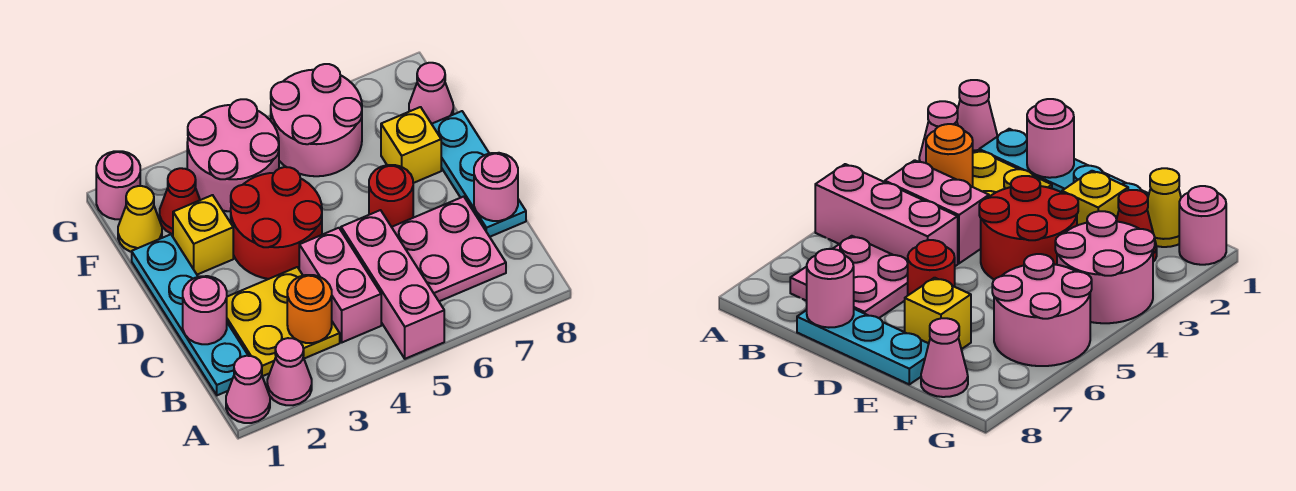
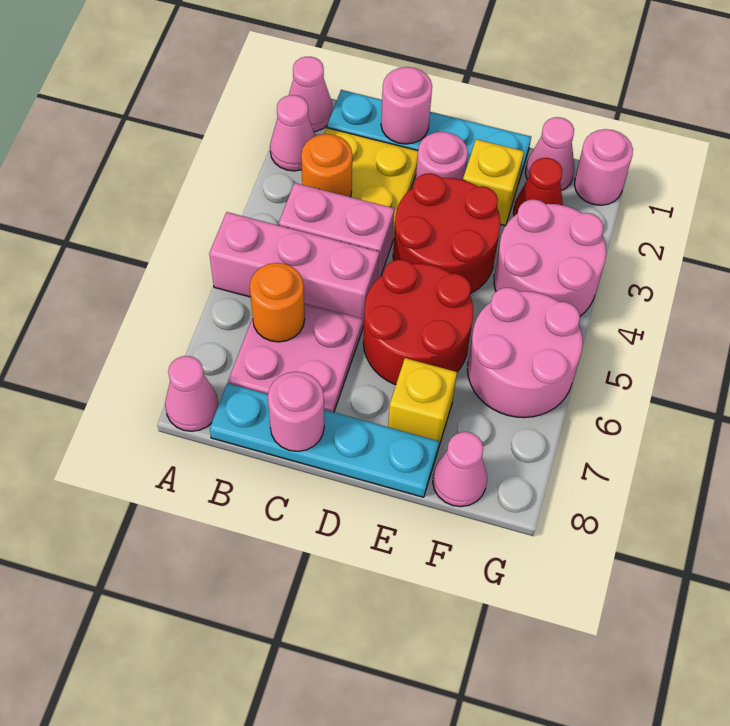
none -> pink 1x1 cone [165,356,218,431]
none -> orange 1x1 round brick [250,263,305,342]
cyan 1x3 plate [432,111,526,237] -> cyan 1x4 plate [210,383,439,497]
none -> pink 1x1 round brick [416,132,468,180]
red 1x1 round brick [369,165,413,227] -> red 2x2 round brick [363,260,473,385]
yellow 1x1 cone [118,186,162,252] -> pink 1x1 cone [525,117,574,191]

